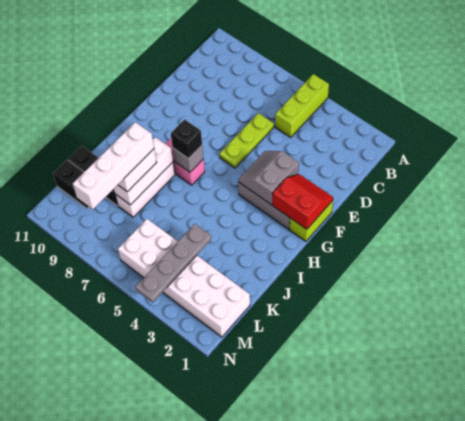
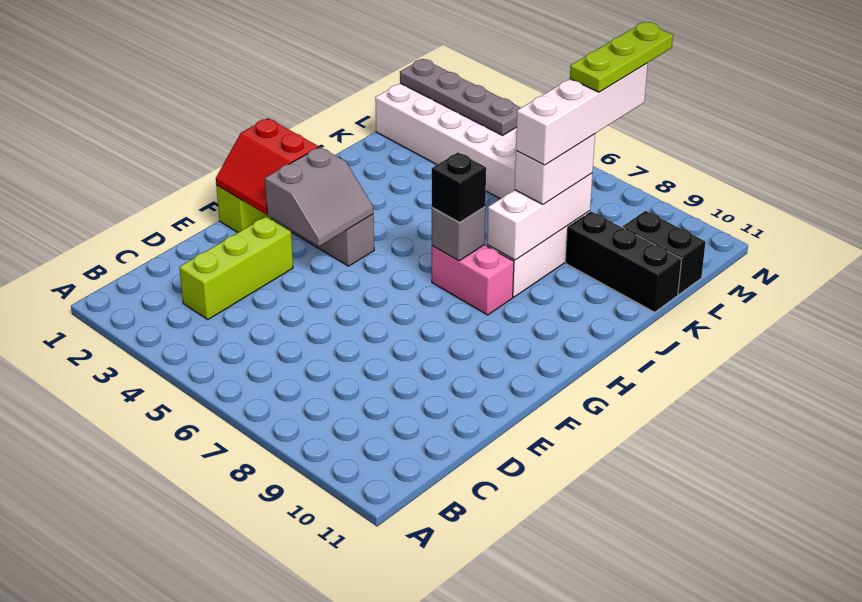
lime 1x3 brick [275,74,329,137] -> lime 1x3 brick moved to [179,217,293,319]
lime 1x3 plate [219,113,274,168] -> lime 1x3 plate moved to [570,22,673,92]
grey 1x4 plate [135,224,211,303] -> grey 1x4 plate turned to [400,59,521,135]

